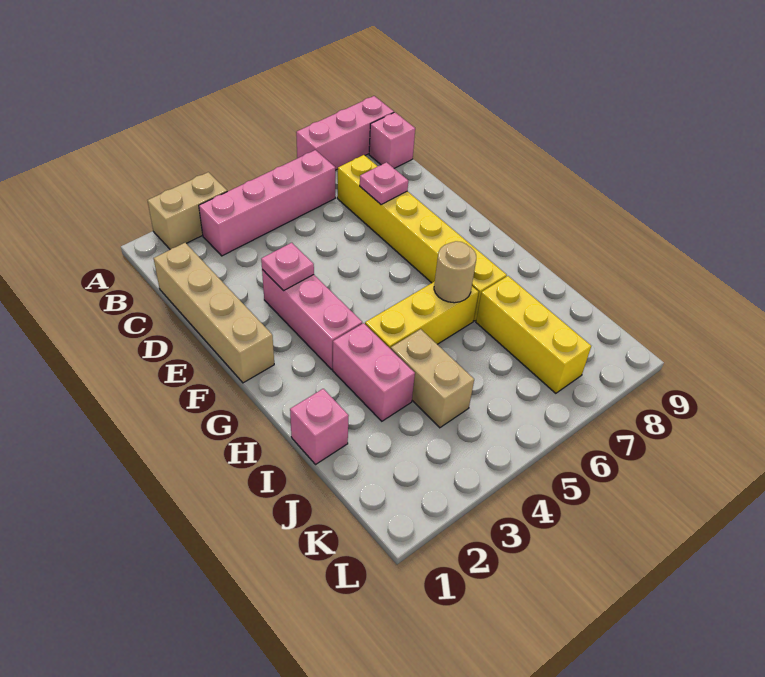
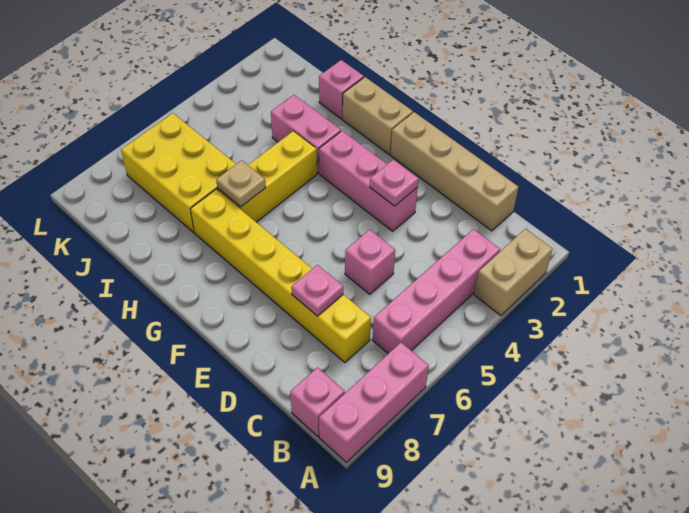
none -> pink 1x1 brick [345,230,395,294]
tan 1x1 round brick [434,241,476,303] -> tan 1x1 plate [216,160,266,207]
tan 1x2 brick [391,329,474,428] -> tan 1x2 brick moved to [343,77,413,154]
yellow 1x3 brick [476,276,591,393] -> yellow 2x3 brick [121,113,236,232]

